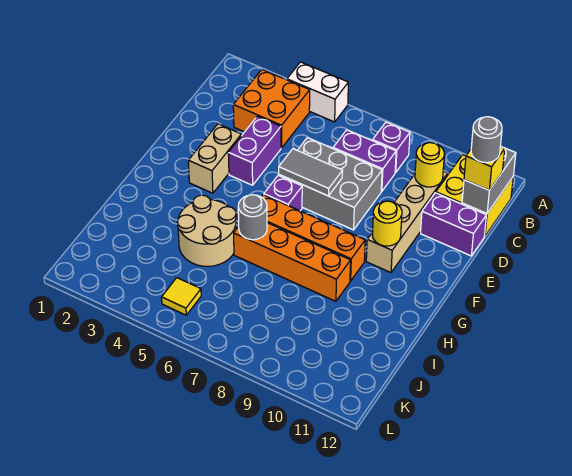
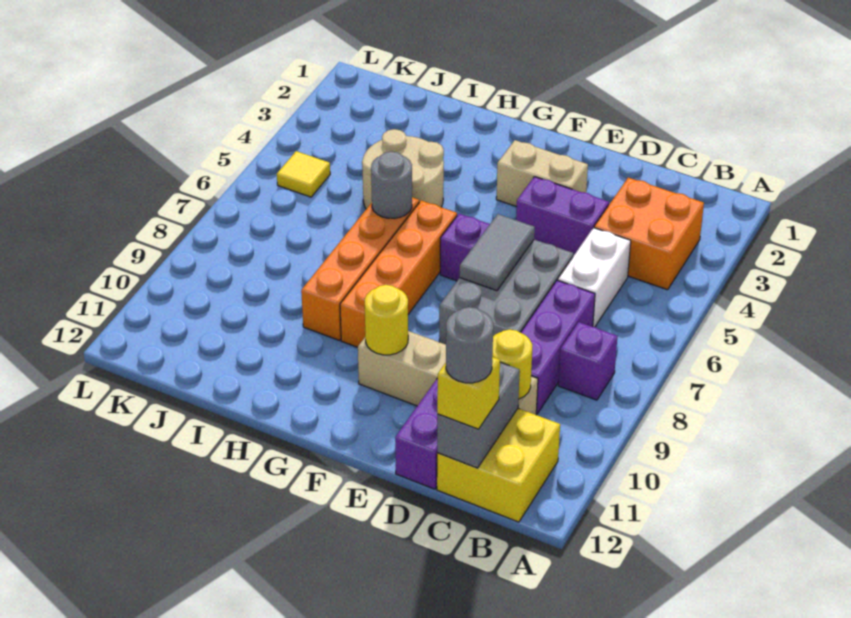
white 1x2 brick [287,62,348,122] -> white 1x2 brick moved to [558,228,631,327]
grey 1x2 brick [462,148,516,214] -> grey 1x2 brick turned to [437,362,520,468]
purple 1x2 brick [333,130,396,191] -> purple 1x3 brick [521,280,595,414]

